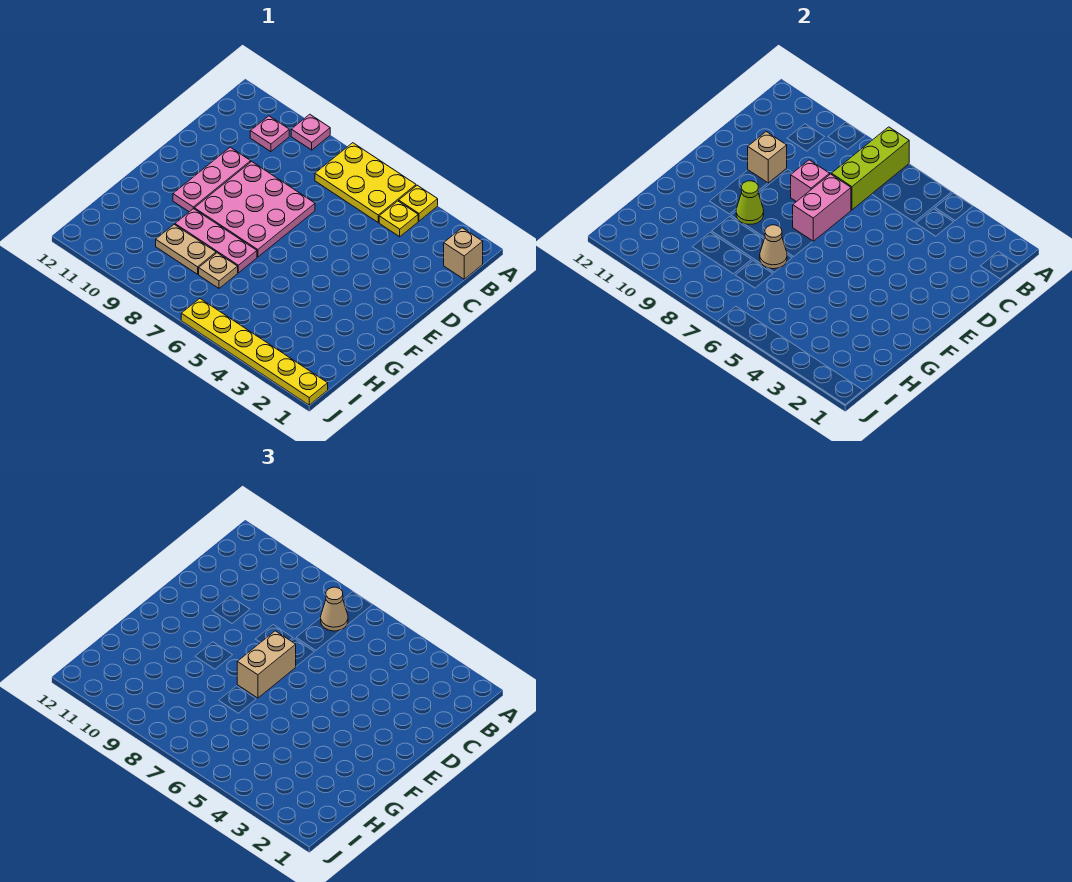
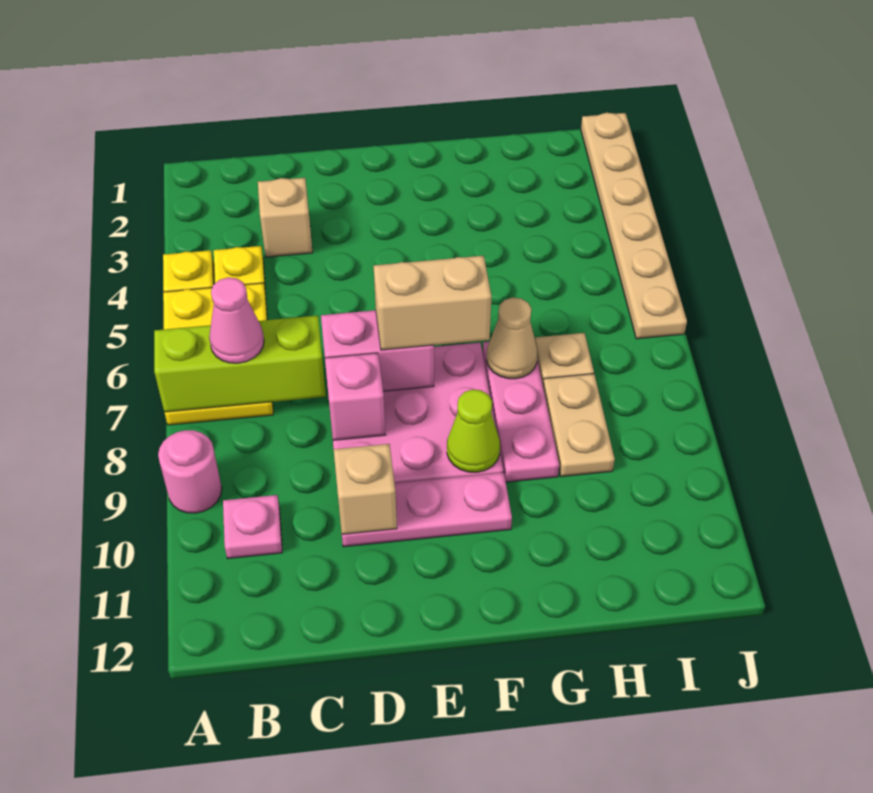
pink 1x1 plate [291,114,330,150] -> pink 1x1 round brick [158,430,222,513]
tan 1x1 brick [444,228,483,279] -> tan 1x1 brick moved to [258,178,313,257]
tan 1x1 cone [321,587,348,631] -> pink 1x1 cone [209,277,264,363]
yellow 1x6 plate [181,299,328,405] -> tan 1x6 plate [581,113,687,339]

